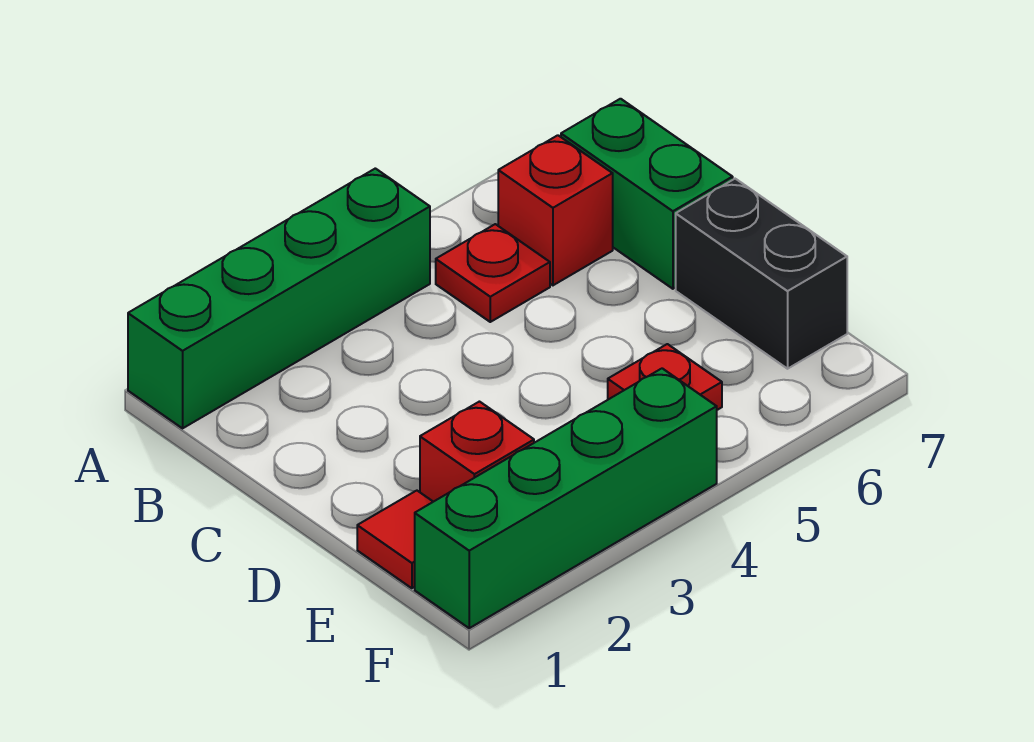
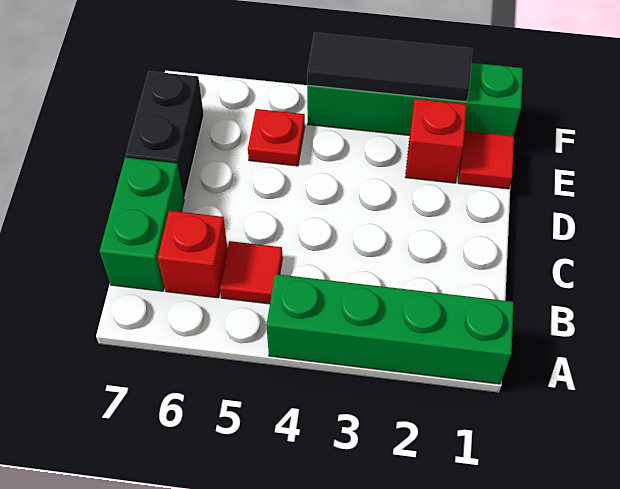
red 1x1 plate [436,224,550,322] -> red 1x1 tile [220,241,283,304]
none -> black 1x3 tile [307,32,472,102]

